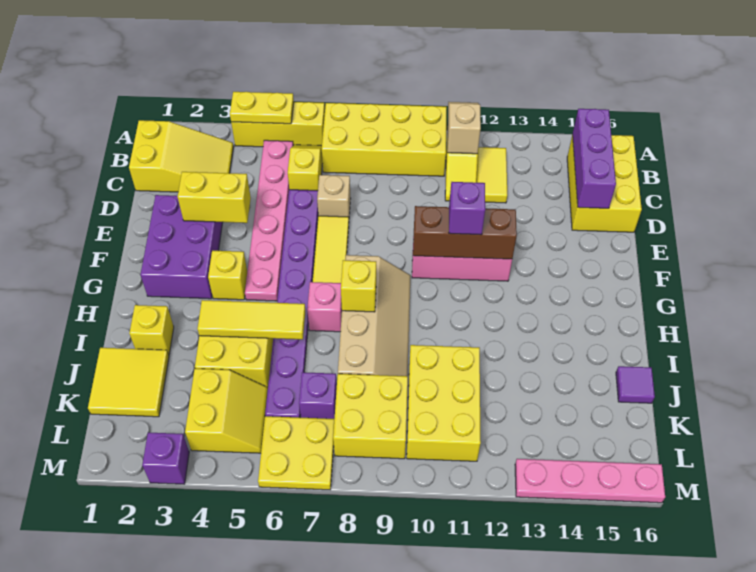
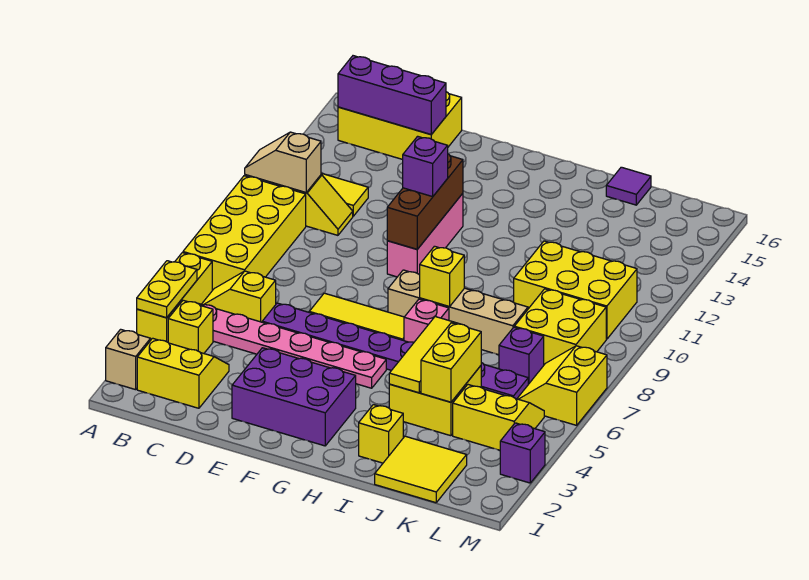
yellow 2x3 slope [129,120,233,192] -> yellow 2x2 slope [137,338,229,408]
tan 1x1 brick [317,175,351,217] -> tan 1x1 brick moved to [106,329,151,390]
yellow 1x2 brick [178,172,251,223] -> yellow 1x2 brick moved to [421,323,481,402]
yellow 1x1 brick [208,251,247,300] -> yellow 1x1 brick moved to [168,300,213,353]
yellow 2x2 plate [258,416,334,490] -> yellow 2x2 slope [517,346,607,425]
pink 1x4 plate [515,459,665,503] -> none

